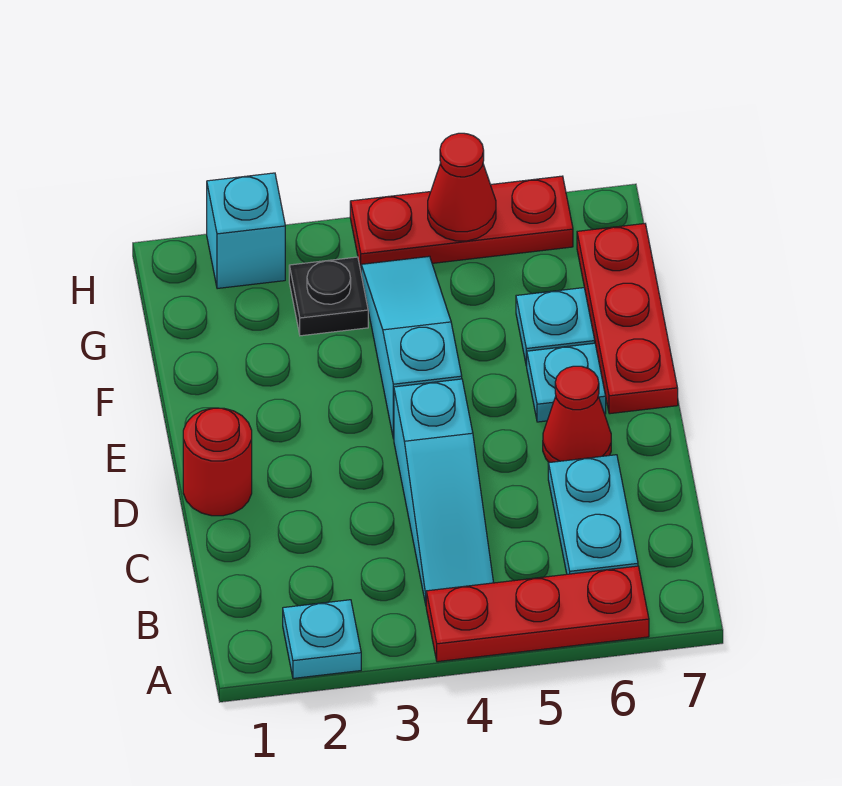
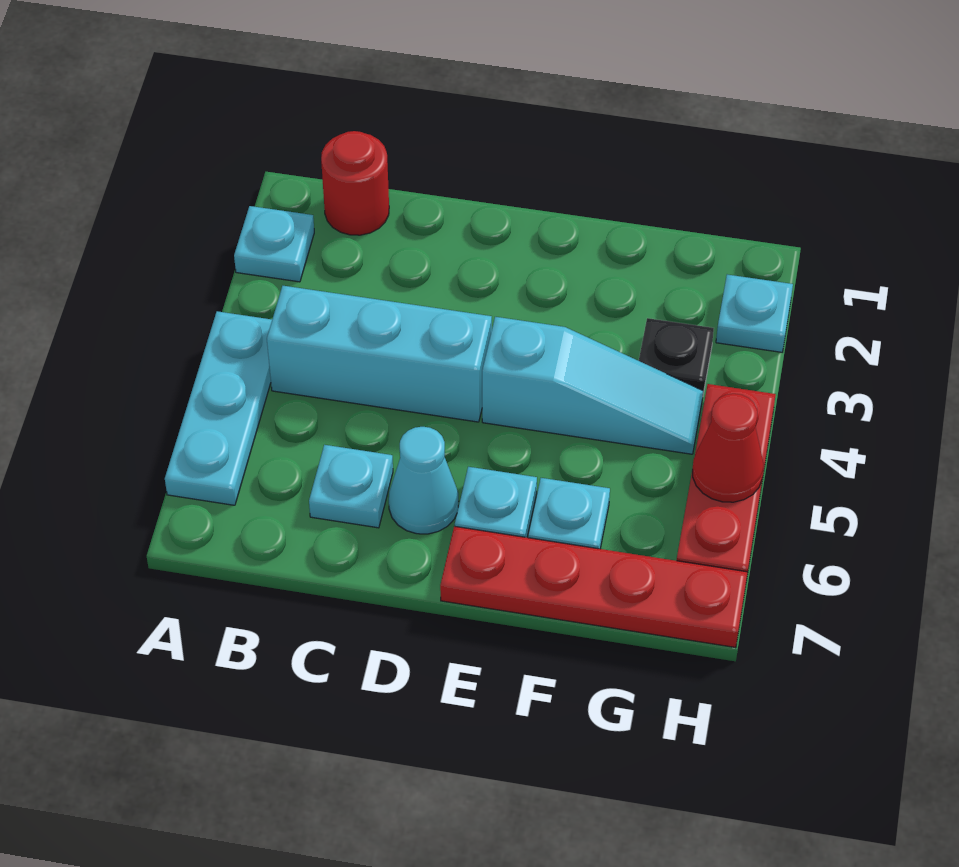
red 1x3 plate [426,566,649,662] -> cyan 1x3 plate [165,311,272,505]
cyan 1x3 slope [394,379,494,604] -> cyan 1x3 brick [267,286,492,422]
cyan 1x2 plate [548,455,638,574] -> cyan 1x1 plate [309,445,393,528]
red 1x1 round brick [183,408,252,516] -> red 1x1 round brick moved to [321,131,389,235]
red 1x1 cone [543,366,611,463] -> cyan 1x1 cone [389,427,458,534]
red 1x3 plate [577,224,678,414] -> red 1x4 plate [440,526,748,648]
cyan 1x1 brick [207,173,285,289] -> cyan 1x1 plate [716,275,793,352]

